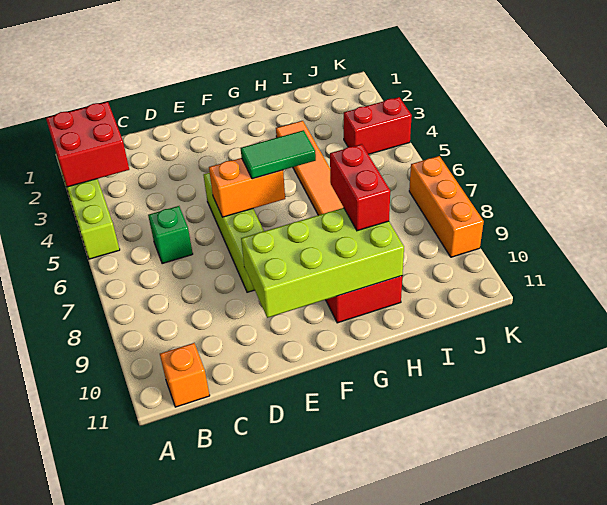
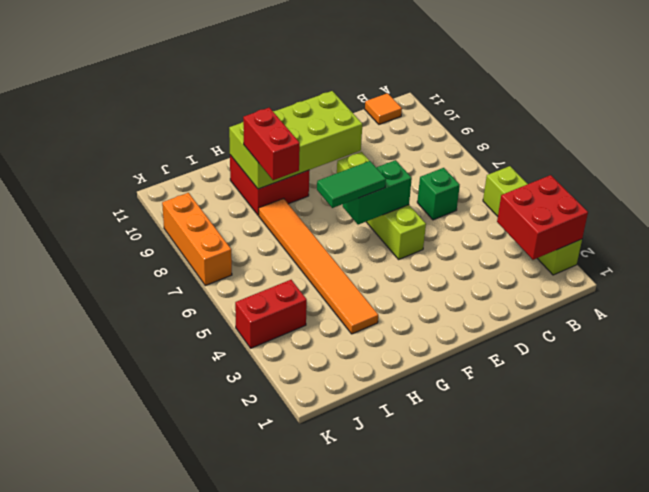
orange 1x1 brick [160,343,210,407] -> orange 1x1 tile [365,93,402,124]
orange 1x2 brick [209,158,285,217] -> green 1x2 brick [343,160,412,225]

